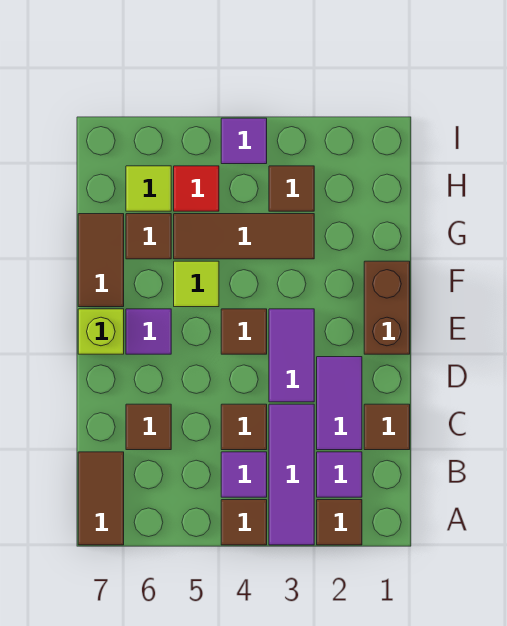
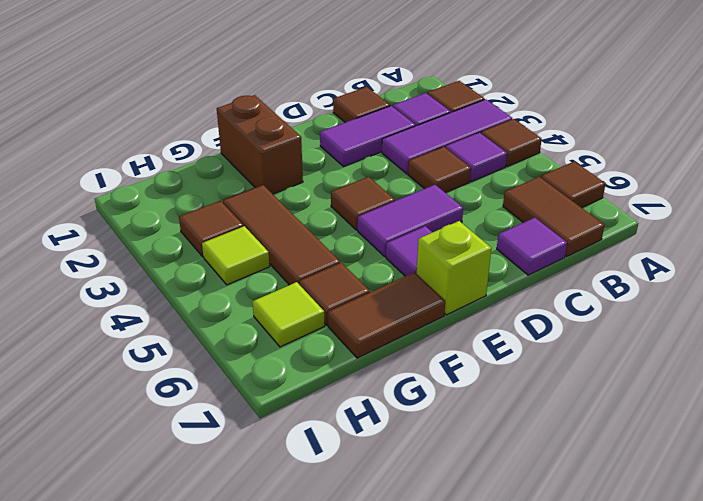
brown 1x2 tile [78,452,124,545] -> brown 1x2 tile turned to [503,177,604,257]
brown 1x1 tile [126,404,171,450] -> brown 1x1 tile moved to [541,161,605,208]
purple 1x2 tile [269,309,314,402] -> purple 1x2 tile moved to [358,185,463,256]
brown 1x2 brick [364,261,410,354] -> brown 1x2 brick turned to [217,95,303,194]
lime 1x1 tile [174,261,219,307] -> lime 1x1 tile moved to [202,226,270,285]
red 1x1 tile [174,166,219,211] -> none
purple 1x1 tile [221,118,267,164] -> purple 1x1 tile moved to [497,218,567,275]

